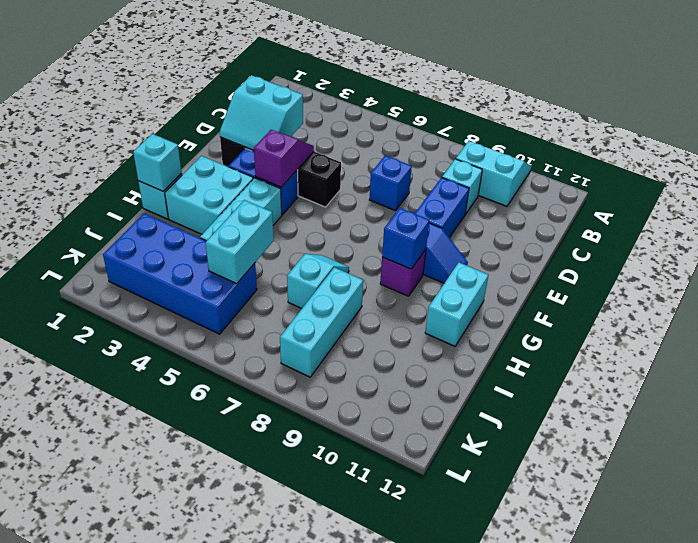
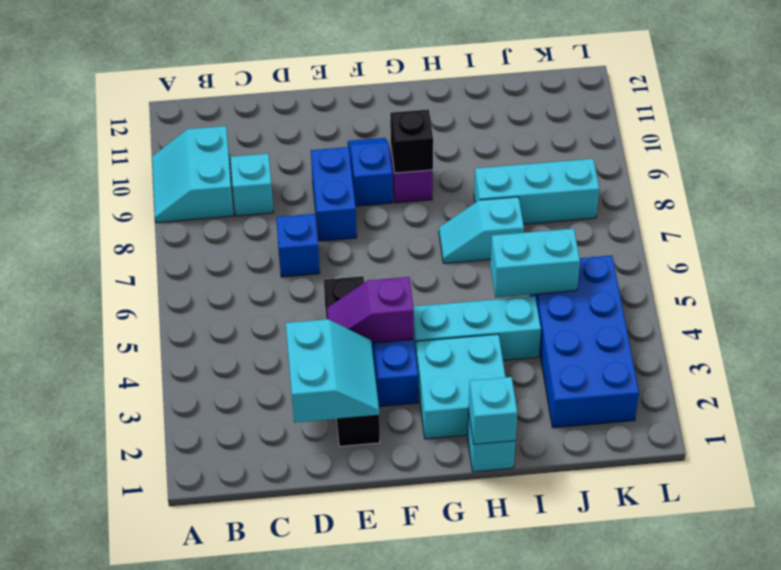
blue 1x2 brick [415,178,469,238] -> blue 1x2 brick turned to [311,147,357,241]
blue 1x1 brick [382,208,429,269] -> black 1x1 brick [390,109,433,173]
cyan 1x2 brick [425,262,488,346] -> none

